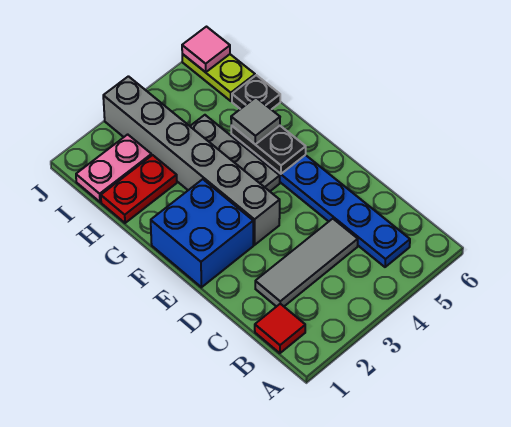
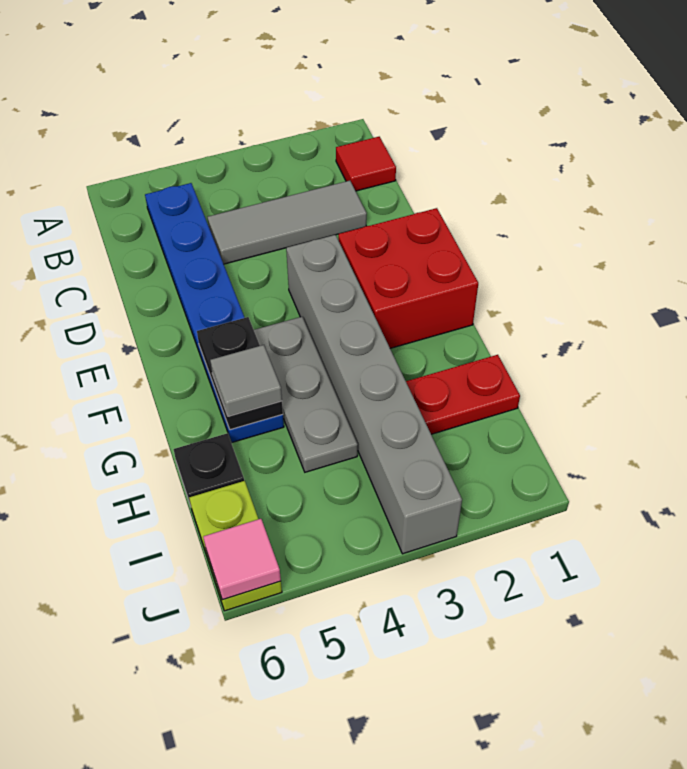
blue 2x2 brick [151,179,253,287] -> red 2x2 brick [338,208,478,348]
pink 1x2 plate [76,134,152,202] -> none

